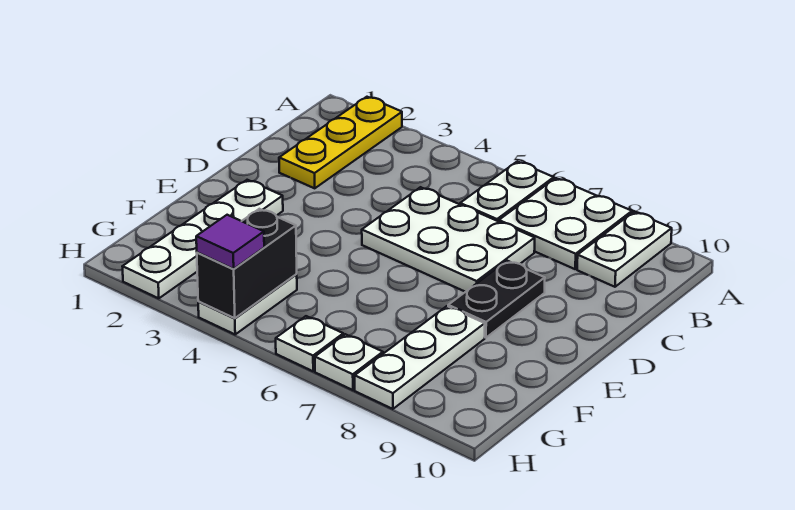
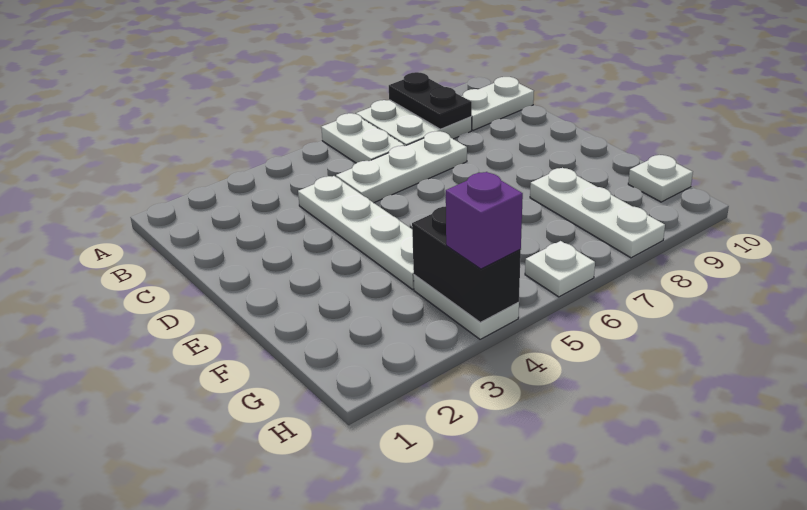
yellow 1x3 plate [279,97,402,188] -> none
white 1x2 plate [577,212,672,287] -> white 1x2 plate turned to [462,77,534,130]
white 2x3 plate [362,187,535,292] -> white 1x3 plate [336,131,467,203]
black 1x2 plate [448,261,545,338] -> black 1x2 plate moved to [389,72,472,129]
white 1x4 plate [122,180,283,298] -> white 1x4 plate moved to [298,176,414,289]
purple 1x1 tile [196,215,264,269] -> purple 1x1 brick [446,172,523,269]
white 1x1 plate [315,334,383,390] -> white 1x1 plate moved to [628,155,693,202]

